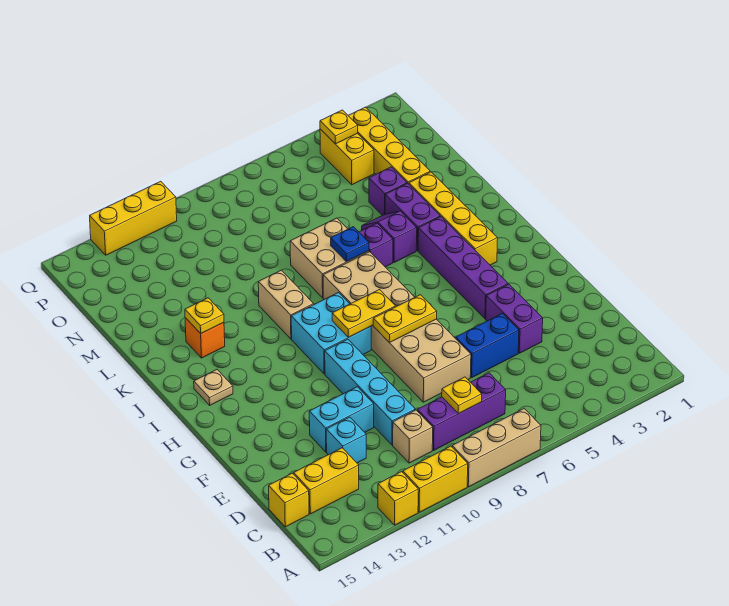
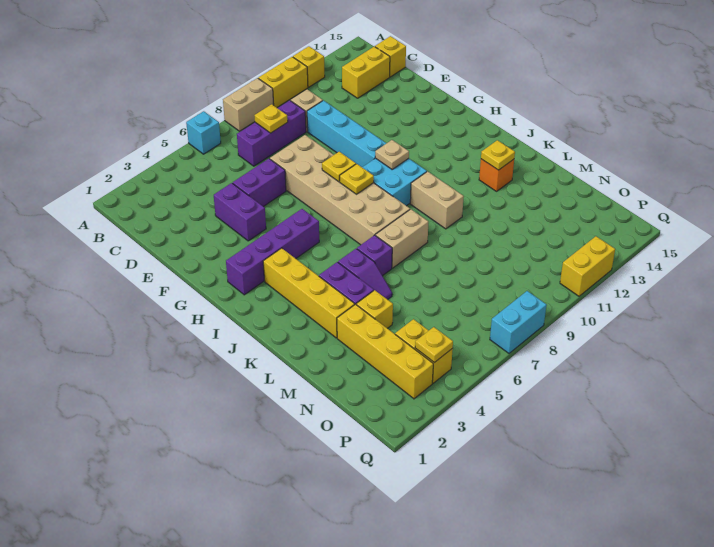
tan 1x3 brick [452,409,541,487] -> tan 1x2 brick [223,78,274,131]
cyan 1x1 brick [326,417,366,463] -> cyan 1x1 brick moved to [186,111,221,154]
blue 1x2 brick [456,313,519,377] -> purple 1x2 brick [233,159,286,207]
cyan 1x2 brick [309,387,374,452] -> cyan 1x2 brick moved to [490,291,547,353]
purple 1x4 brick [418,217,508,319] -> purple 1x4 brick turned to [226,209,319,295]
yellow 1x2 plate [373,295,437,343] -> yellow 1x1 plate [322,152,356,182]
yellow 1x2 plate [332,290,396,337] -> yellow 1x1 plate [340,164,374,194]
tan 1x1 plate [194,370,233,405] -> tan 1x1 plate moved to [375,140,409,169]
tan 2x2 brick [290,218,369,298] -> tan 1x2 brick [375,209,428,268]
blue 1x1 plate [331,227,369,262] -> none
purple 1x1 brick [369,167,407,215] -> yellow 1x1 brick [356,290,393,328]
yellow 1x3 brick [90,181,177,255] -> yellow 1x2 brick [560,236,615,296]

